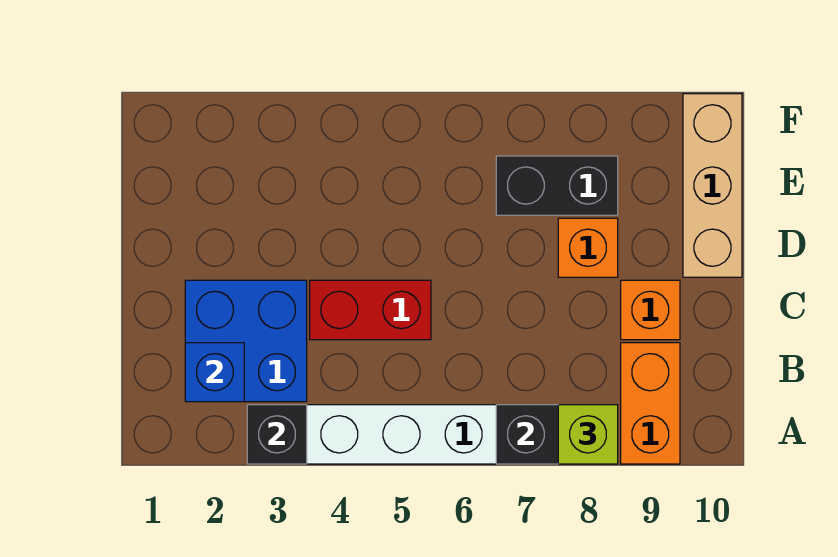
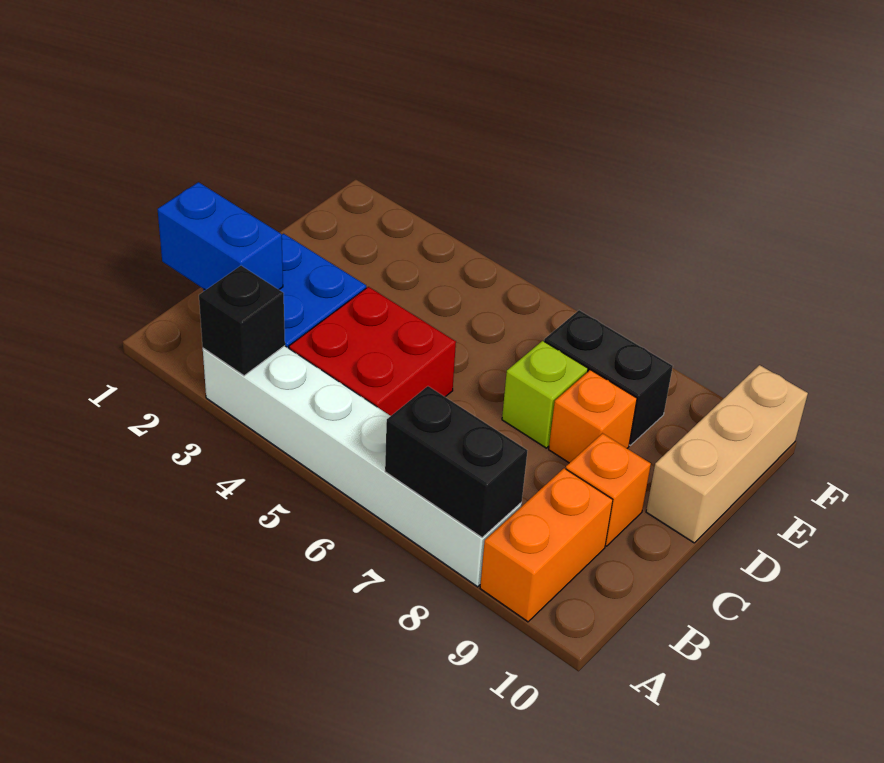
lime 1x1 brick [558,405,618,464] -> lime 1x1 brick moved to [502,341,588,448]
blue 1x1 brick [185,343,244,402] -> blue 1x2 brick [158,182,283,290]
red 1x2 brick [310,280,431,340] -> red 2x2 brick [289,287,456,416]

